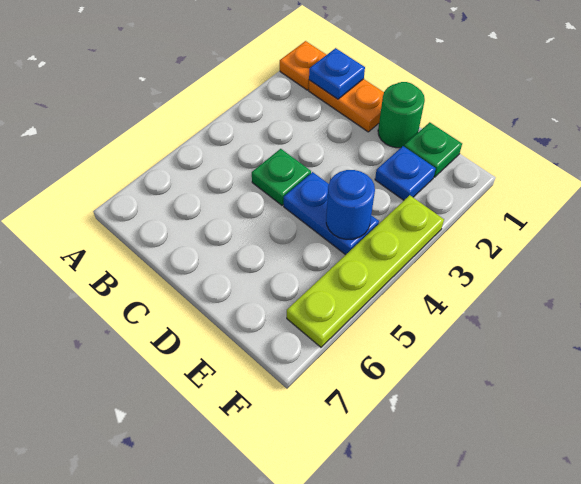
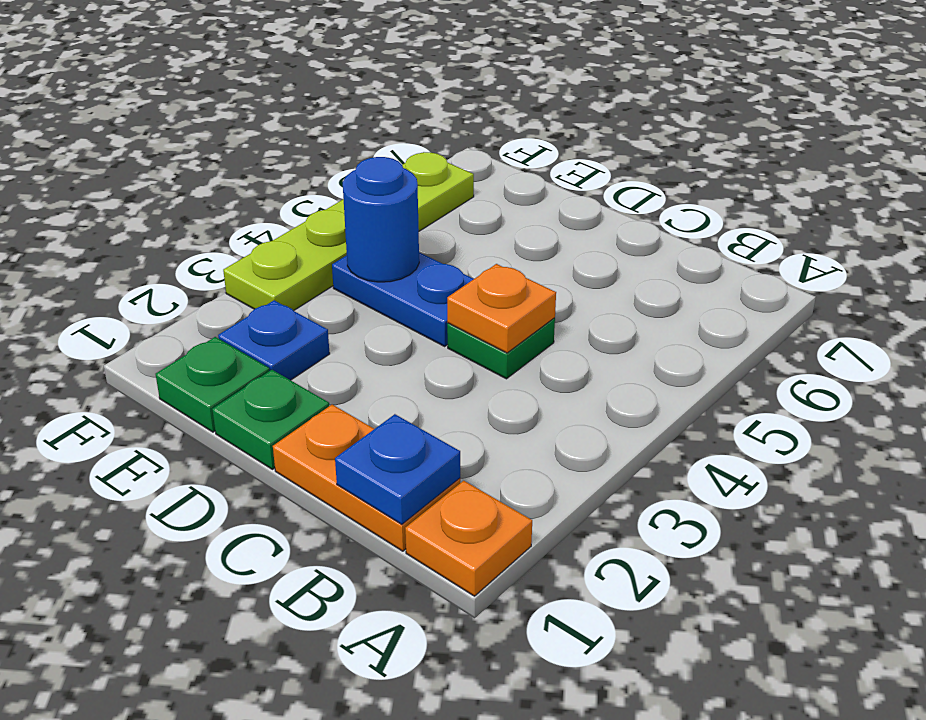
none -> orange 1x1 plate [447,264,556,353]
green 1x1 round brick [378,82,425,148] -> green 1x1 plate [212,370,329,469]

